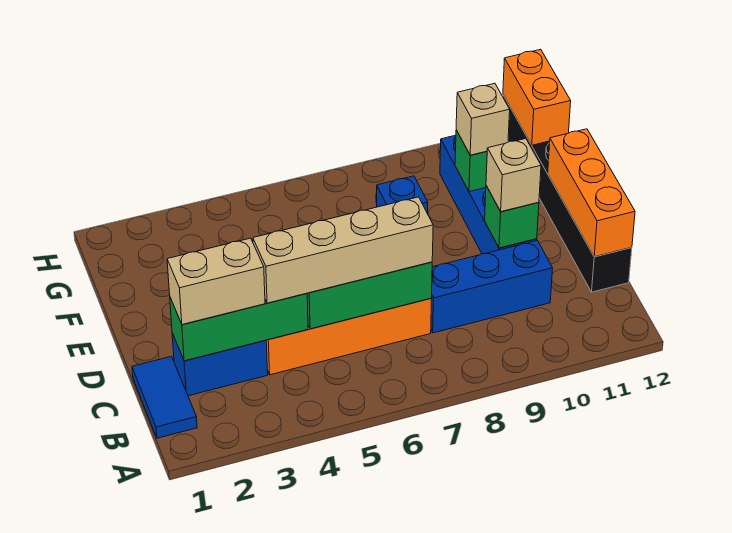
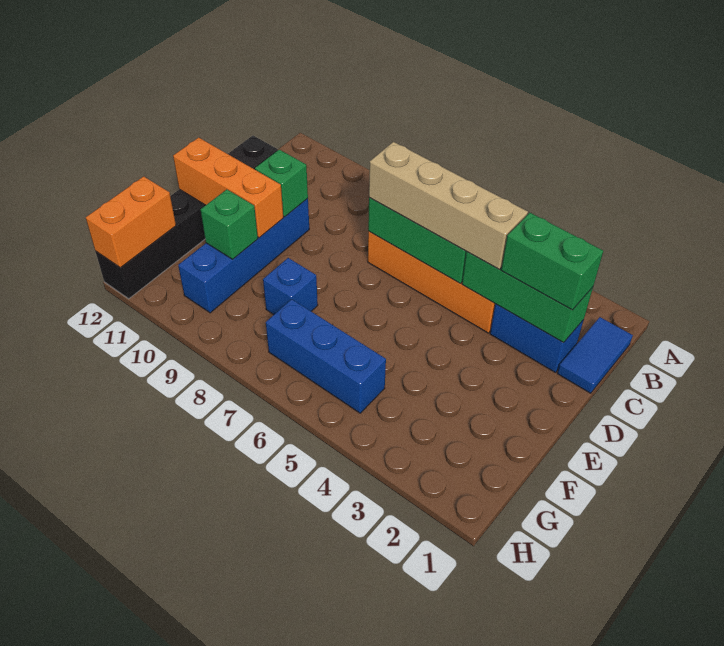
tan 1x2 brick [167,238,265,325] -> green 1x2 brick [501,213,603,310]
blue 1x3 brick [431,240,553,333] -> blue 1x3 brick moved to [266,299,386,413]
orange 1x3 brick [548,129,635,257] -> orange 1x3 brick turned to [173,137,283,238]
tan 1x1 brick [486,139,541,212] -> none
tan 1x1 brick [456,83,510,155] -> none

